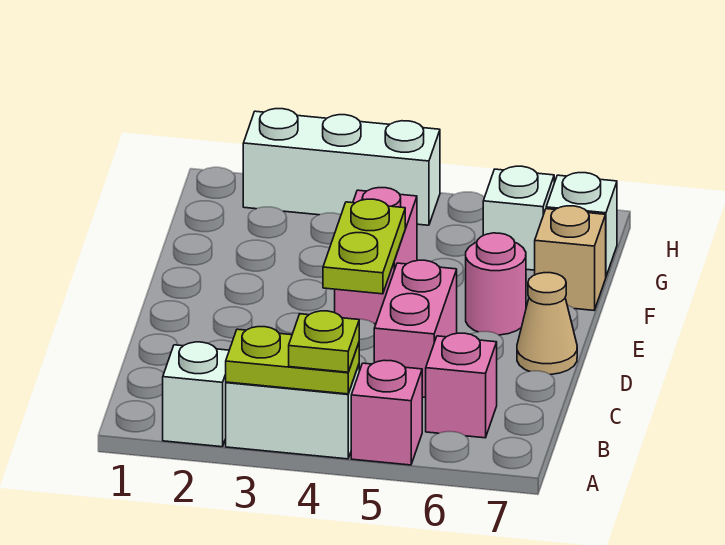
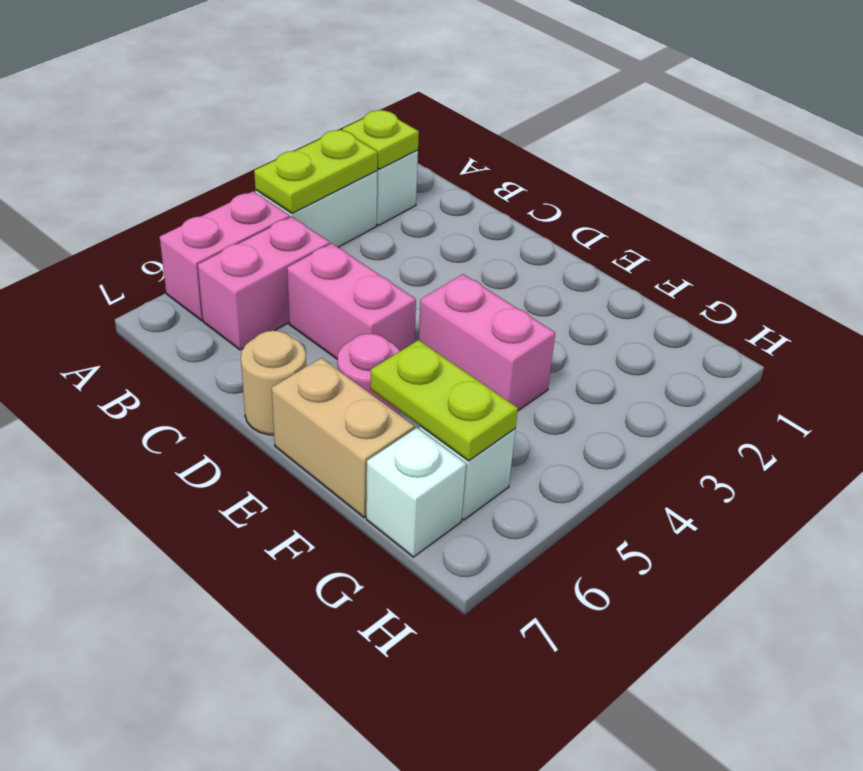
lime 1x1 plate [289,311,359,372] -> lime 1x1 plate moved to [342,110,419,169]
pink 1x1 brick [351,360,422,465] -> pink 1x2 brick [160,191,290,321]
pink 1x1 brick [426,333,497,438] -> pink 1x2 brick [198,217,330,350]
lime 1x2 plate [323,199,405,294] -> lime 1x2 plate moved to [370,340,518,461]
tan 1x1 cone [517,273,577,374] -> tan 1x1 round brick [241,331,306,435]
tan 1x1 brick [535,206,606,310] -> tan 1x2 brick [272,358,415,517]
white 1x3 brick [243,109,440,225] -> none

